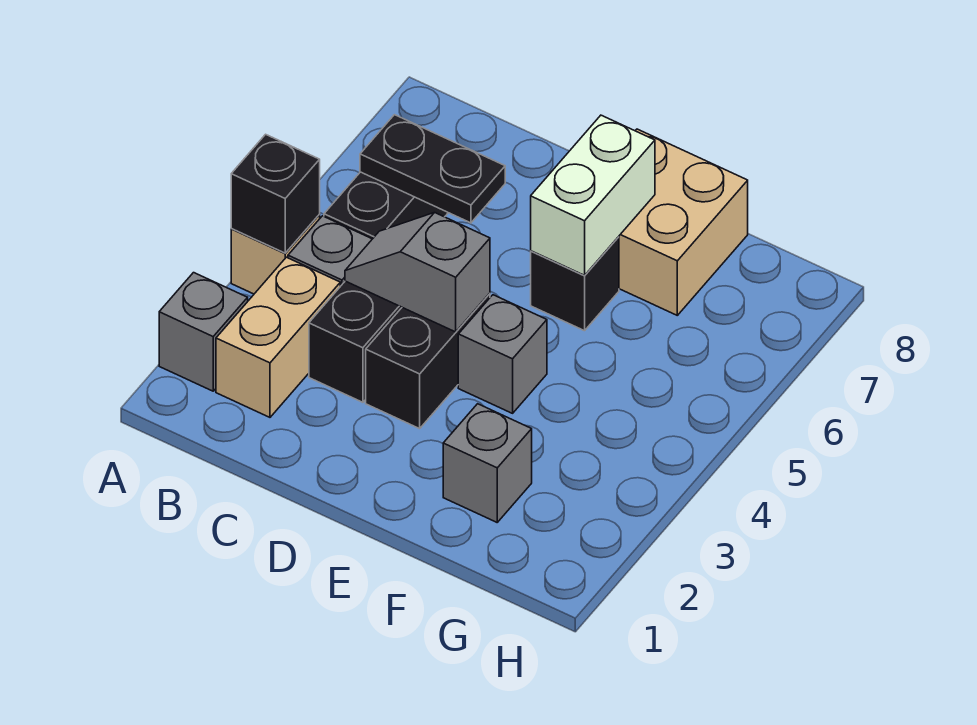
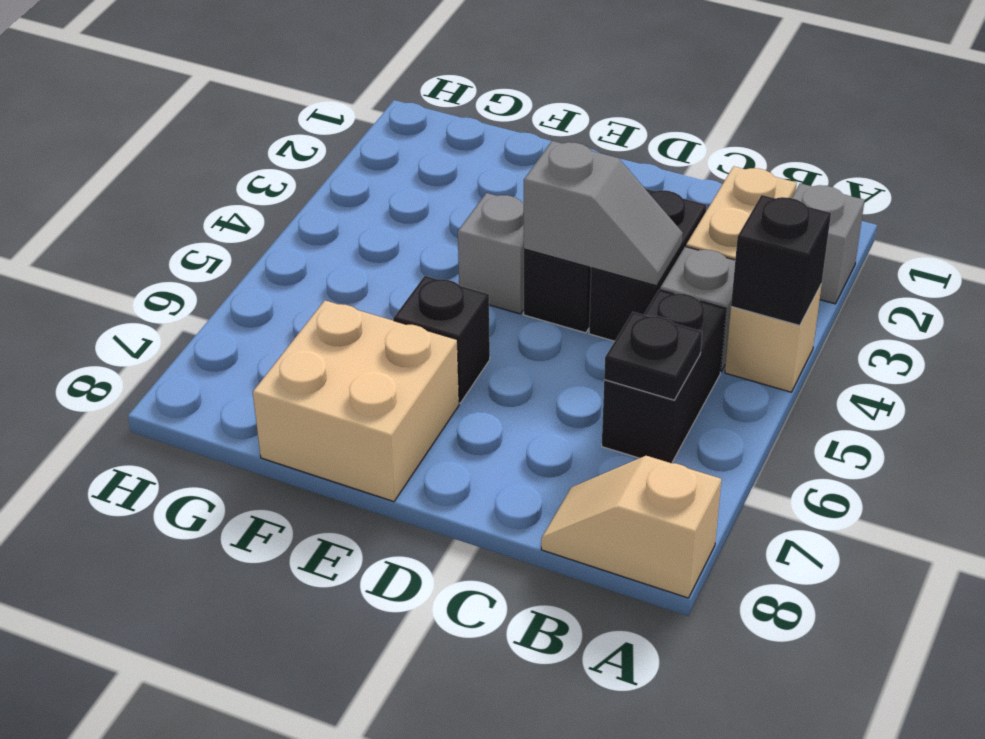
none -> tan 1x2 slope [541,456,721,598]
black 1x2 plate [360,115,505,223] -> black 1x1 plate [604,312,702,400]
white 1x2 brick [531,115,655,275] -> none
grey 1x1 brick [443,404,532,522] -> none

